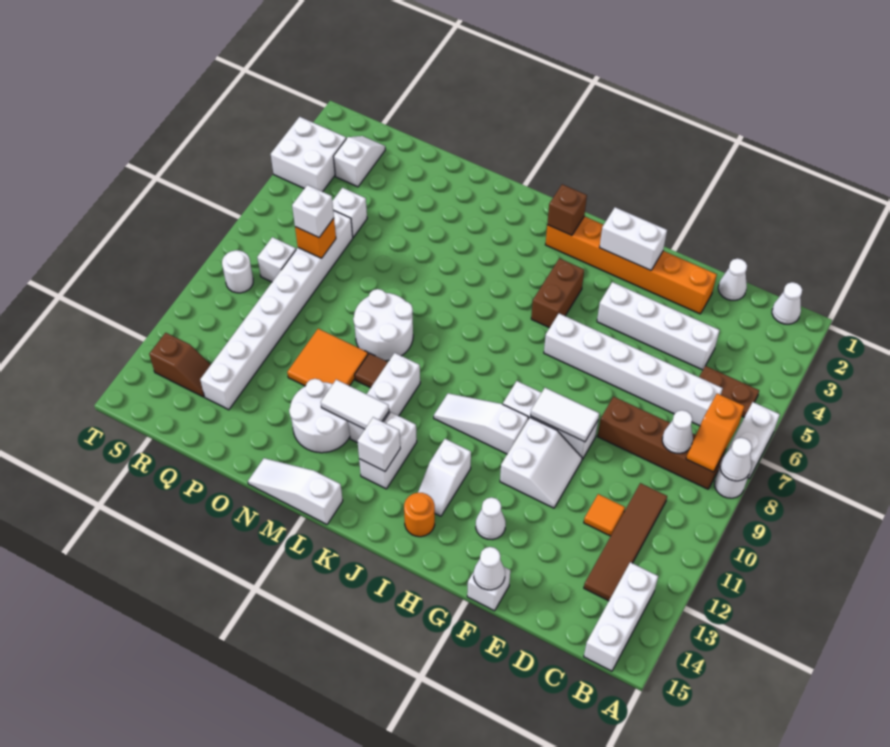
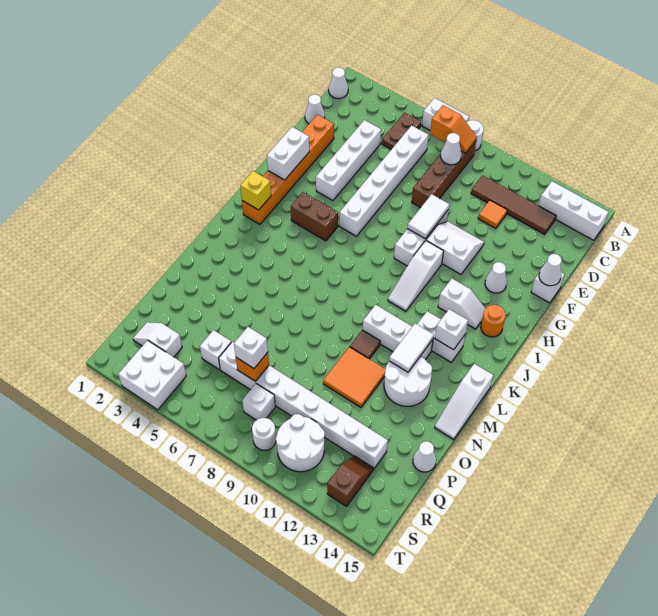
white 1x1 cone [720,438,752,481] -> white 1x1 cone moved to [413,441,436,472]
brown 1x1 brick [547,184,587,236] -> yellow 1x1 brick [240,171,271,210]
white 2x2 round brick [353,289,413,361] -> white 2x2 round brick moved to [276,414,325,472]

